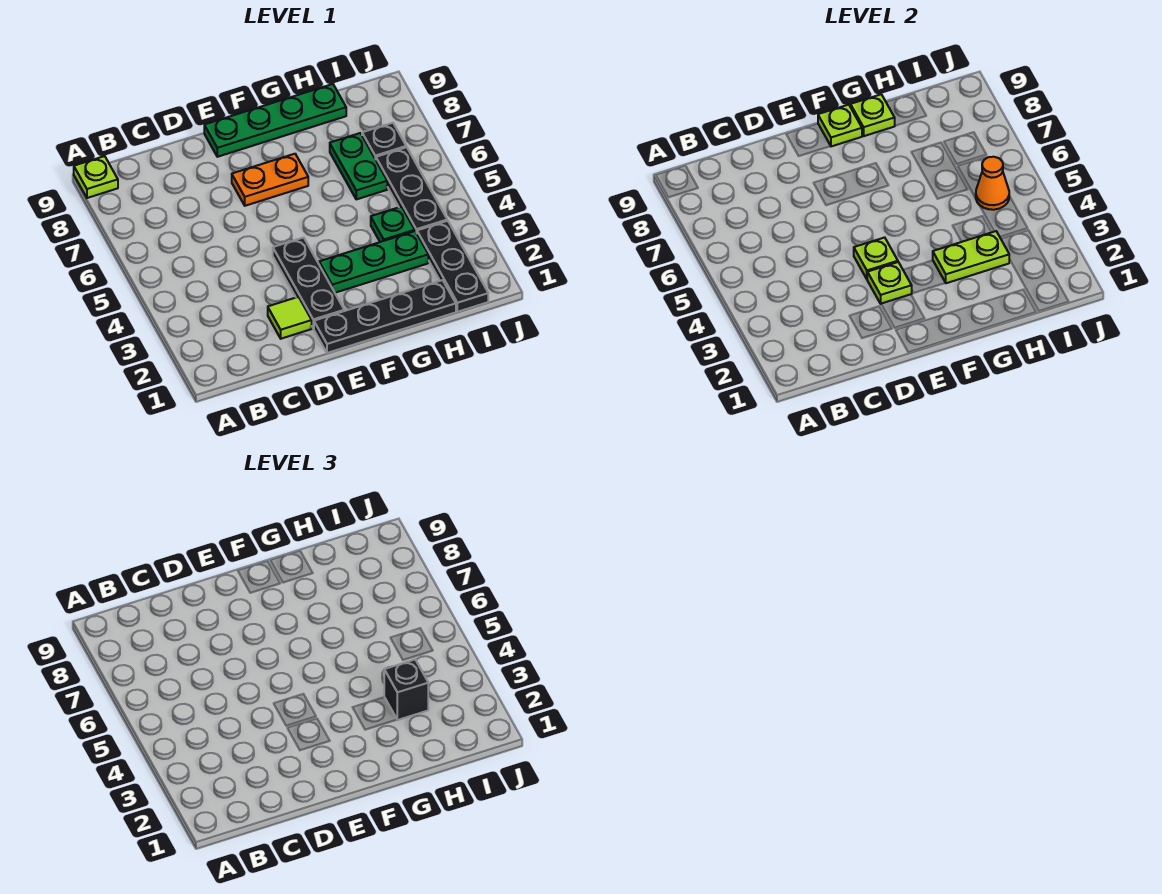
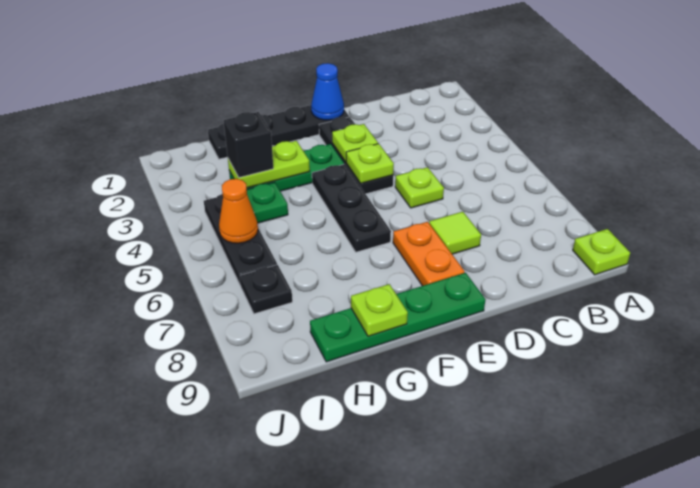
lime 1x1 tile [268,297,312,339] -> lime 1x1 tile moved to [429,212,481,254]
none -> blue 1x1 cone [311,63,344,120]
orange 1x2 plate [232,154,308,206] -> orange 1x2 plate turned to [393,222,465,286]
lime 1x1 plate [818,105,862,146] -> lime 1x1 plate moved to [395,167,444,208]
green 1x2 plate [330,133,387,199] -> none
black 1x3 plate [417,221,488,312] -> black 1x3 plate moved to [312,164,391,252]

